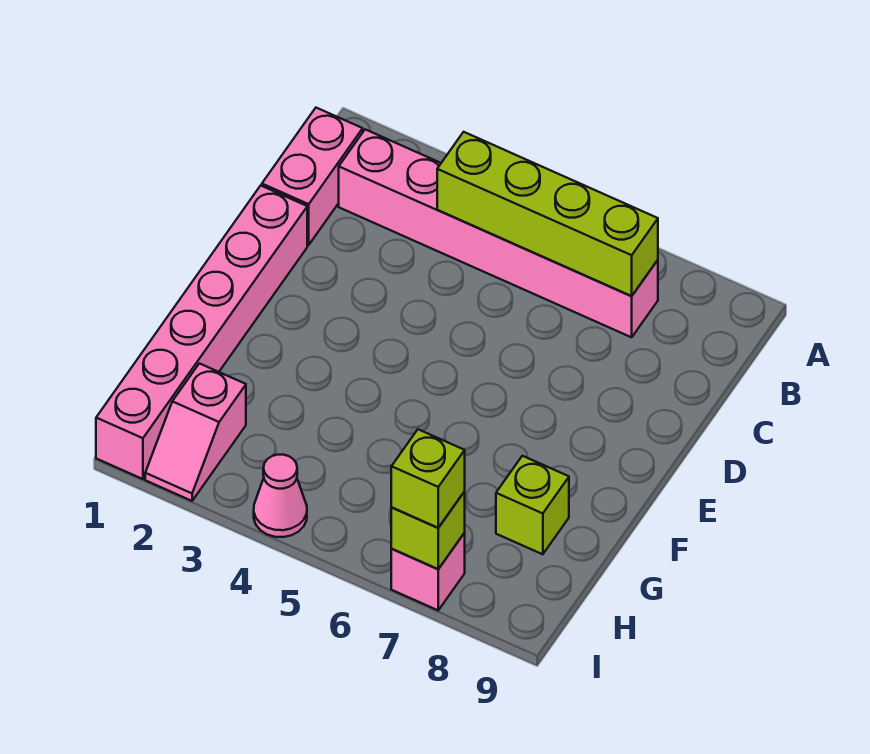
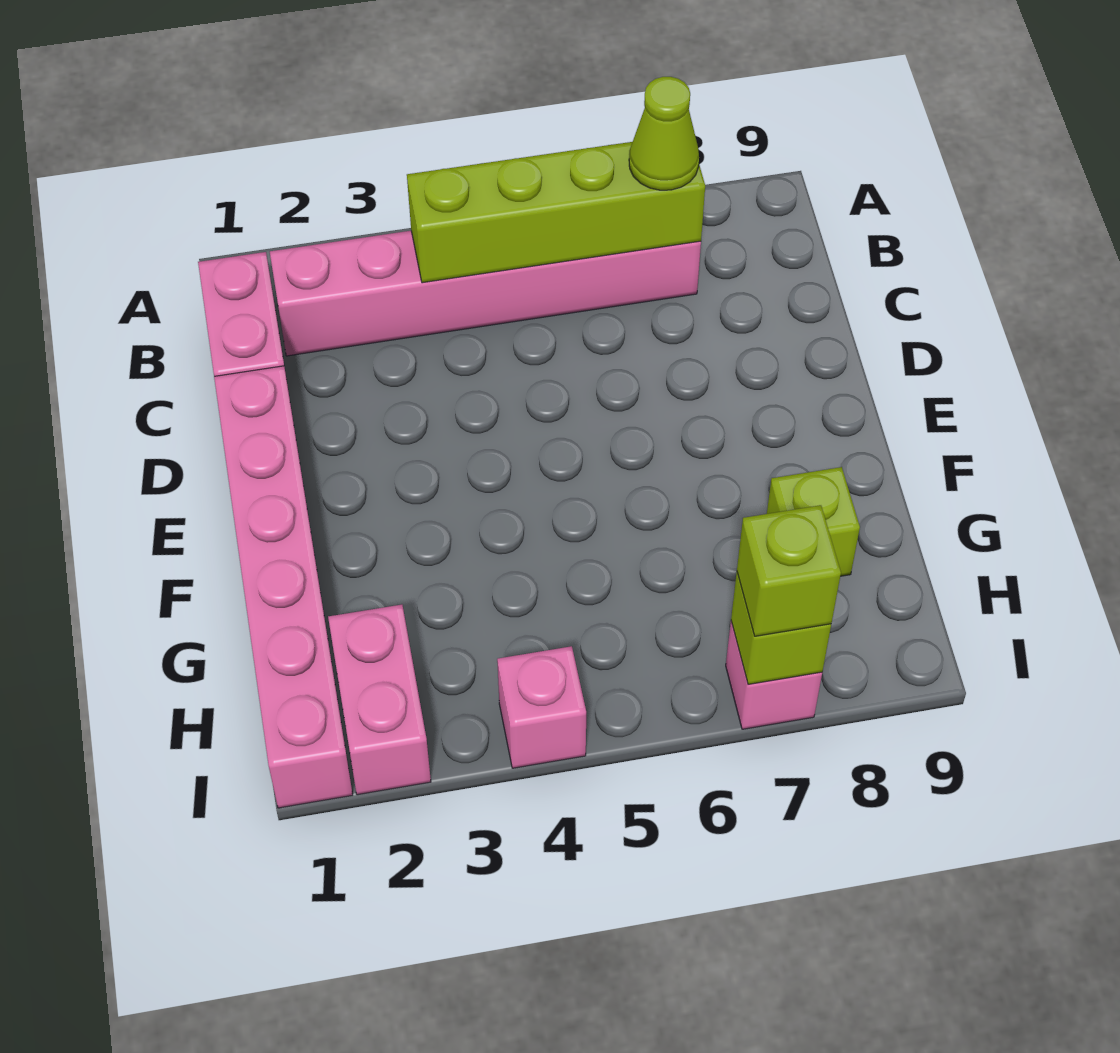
none -> lime 1x1 cone [629,77,699,190]
pink 1x2 slope [145,363,246,501] -> pink 1x2 brick [328,605,431,795]
pink 1x1 cone [254,455,307,537] -> pink 1x1 brick [497,646,586,768]

